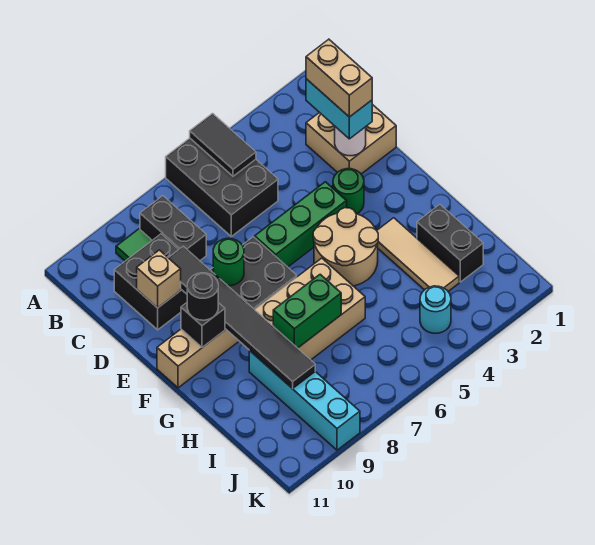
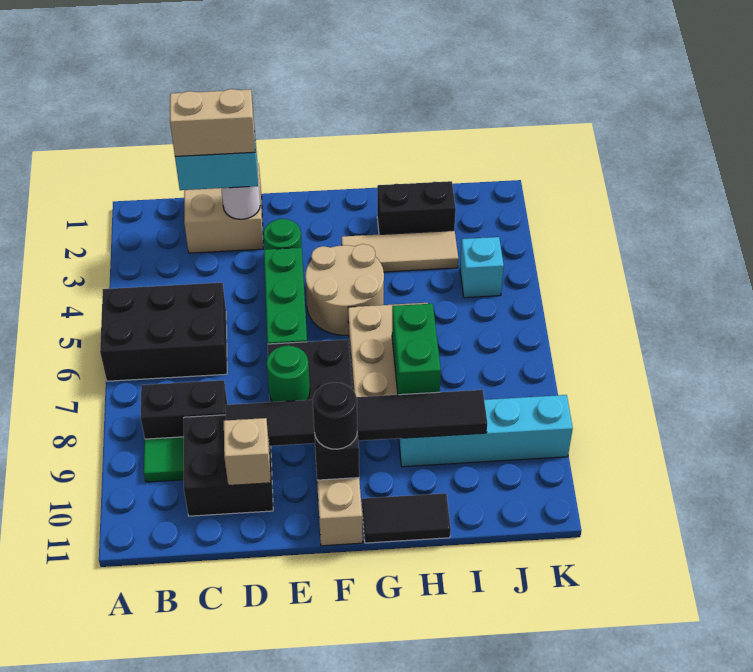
black 1x2 tile [190,114,256,176] -> black 1x2 tile moved to [362,493,451,543]
cyan 1x1 round brick [420,286,451,333] -> cyan 1x1 brick [460,237,504,298]

